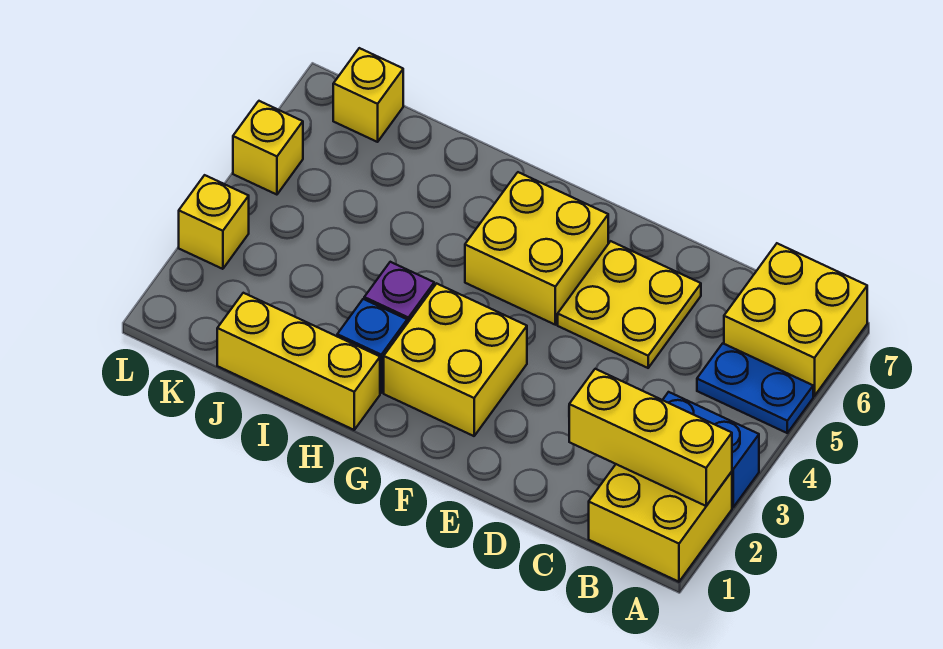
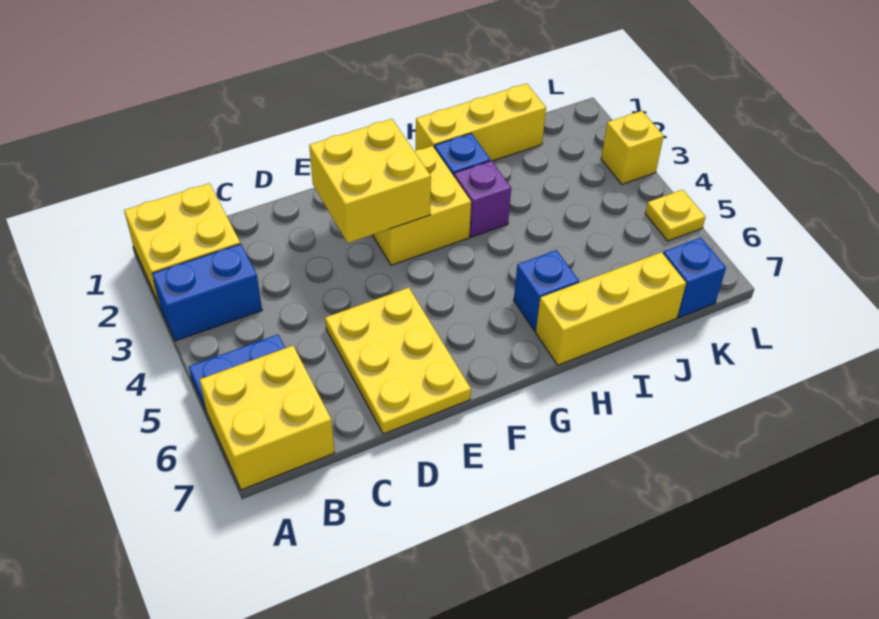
yellow 1x3 brick [569,369,732,506] -> yellow 1x3 brick moved to [536,252,686,365]
yellow 2x2 plate [558,241,701,368] -> yellow 2x3 plate [325,288,471,434]
yellow 2x2 brick [465,172,608,325] -> yellow 2x2 brick moved to [309,119,431,243]
none -> blue 1x1 brick [514,250,579,331]
yellow 1x1 brick [333,48,403,142] -> blue 1x1 brick [663,238,726,318]
yellow 1x1 brick [233,101,303,195] -> yellow 1x1 plate [645,190,705,241]

